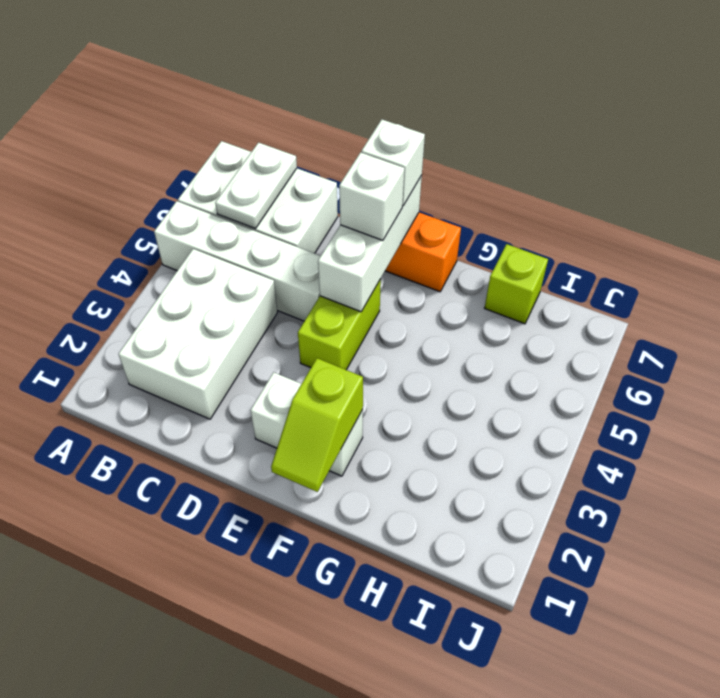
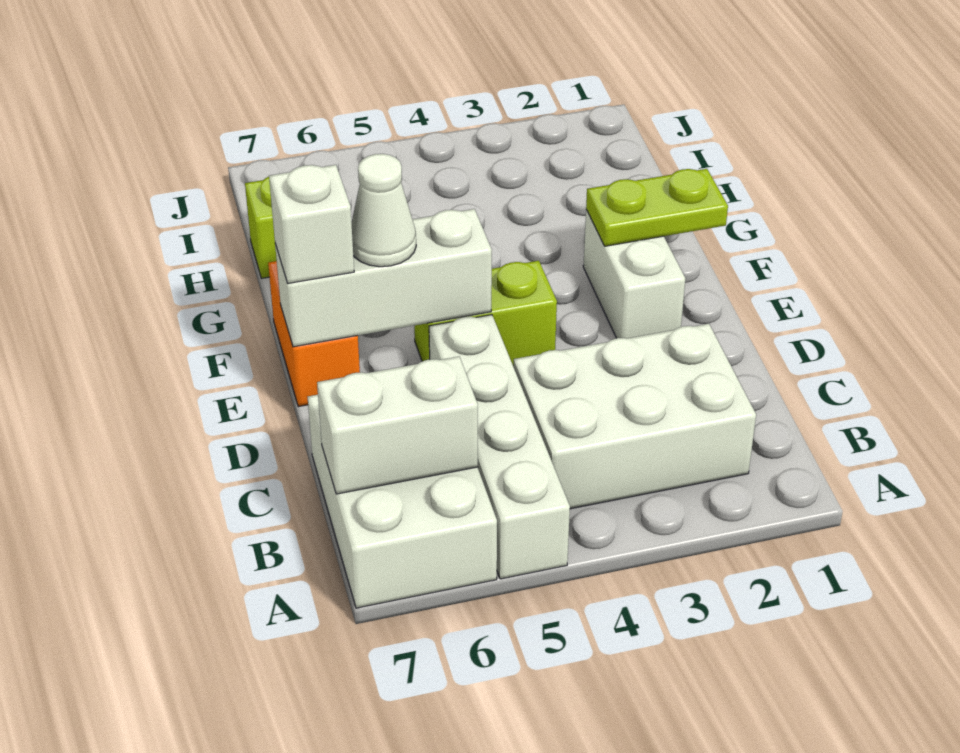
white 1x2 plate [215,143,297,229] -> white 1x2 brick [317,357,478,494]
white 1x1 brick [339,152,404,240] -> white 1x1 cone [351,154,416,267]
lime 1x2 slope [271,358,363,492] -> lime 1x2 plate [586,169,728,246]

